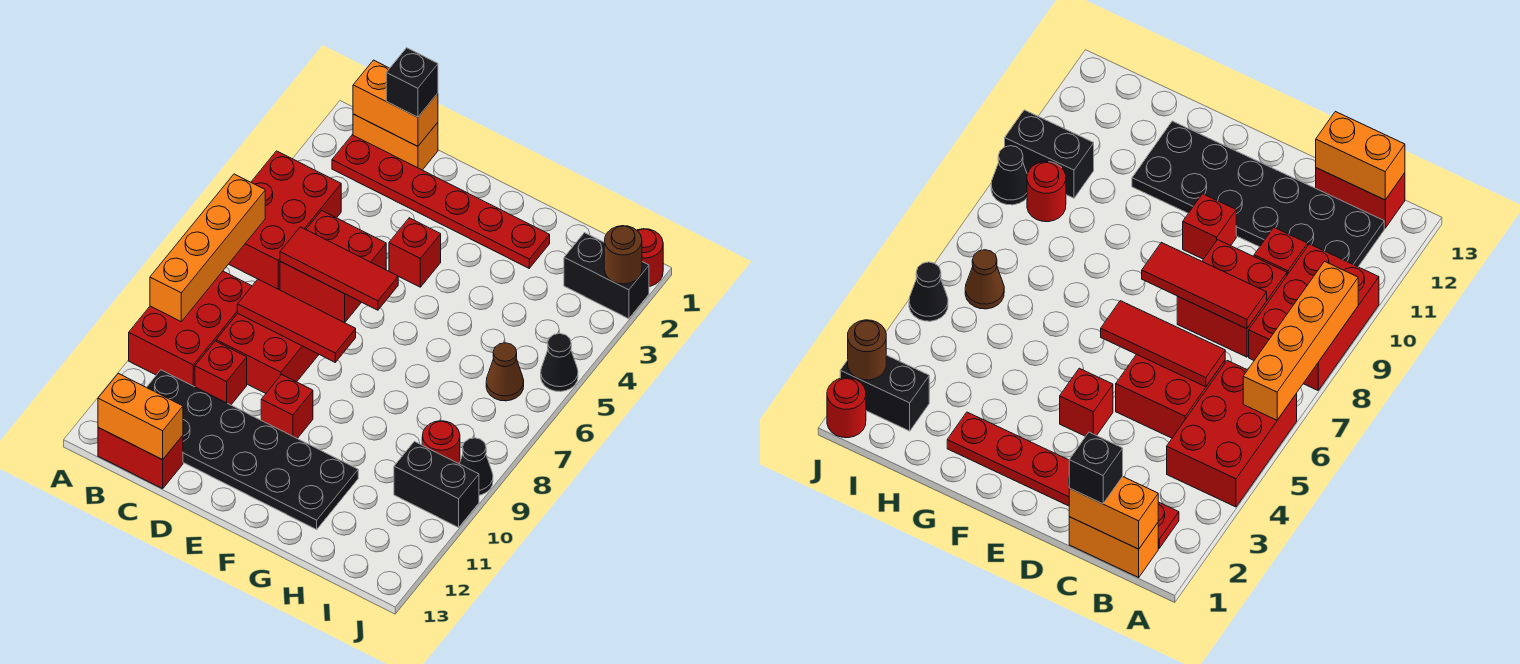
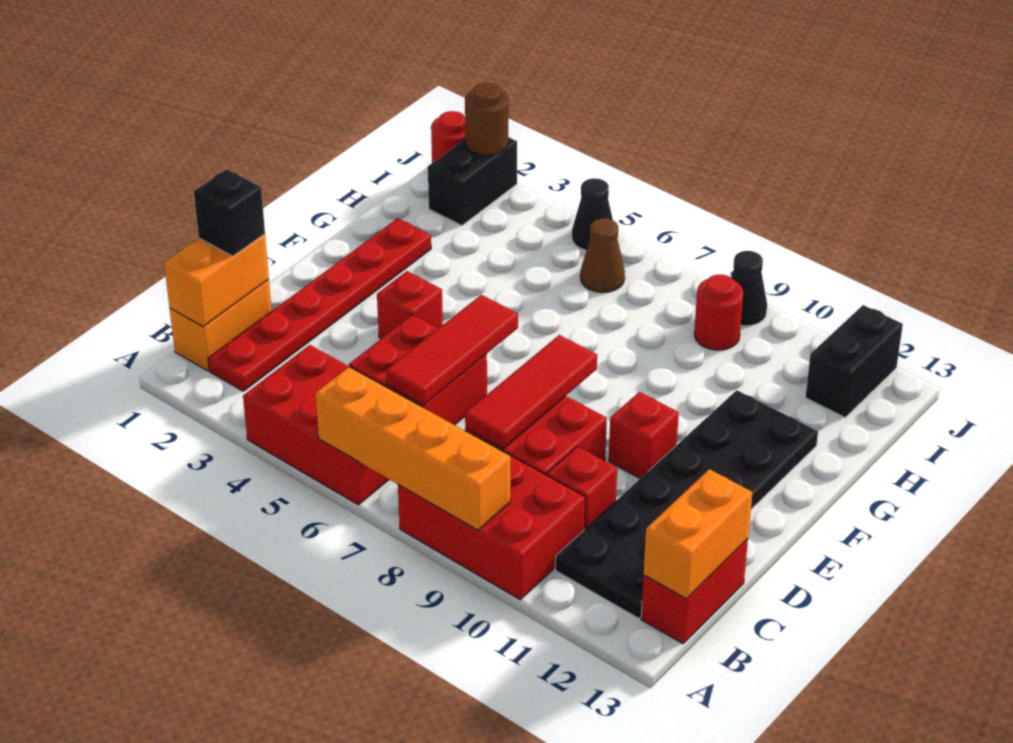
black 1x2 brick [394,441,479,527] -> black 1x2 brick moved to [806,305,903,417]

